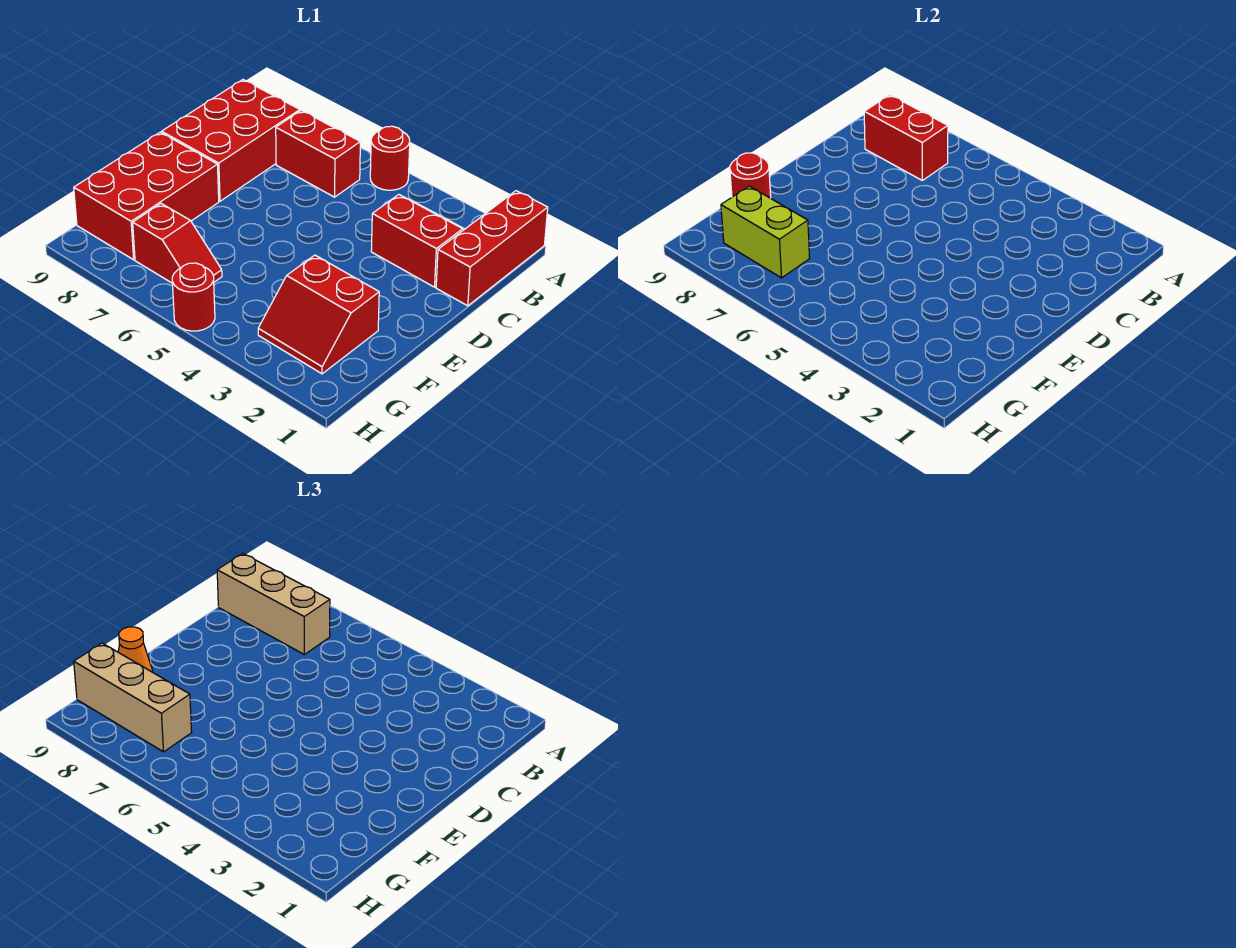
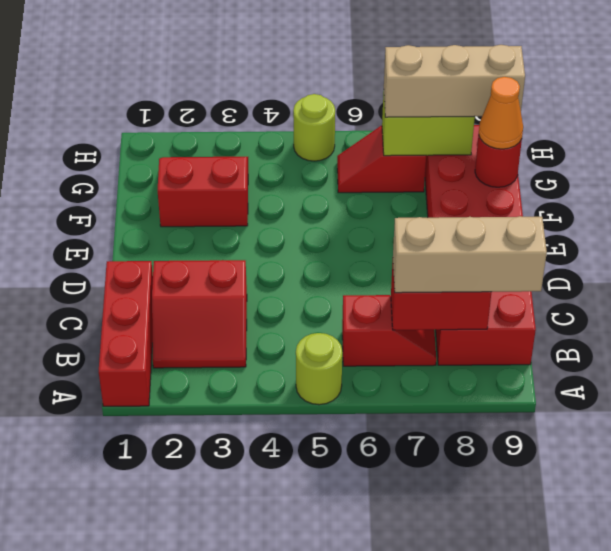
red 1x1 round brick [370,126,410,190] -> lime 1x1 round brick [296,333,342,405]
red 1x2 brick [276,110,360,197] -> red 1x2 slope [342,295,436,366]
red 1x1 round brick [172,263,215,331] -> lime 1x1 round brick [293,94,335,161]

